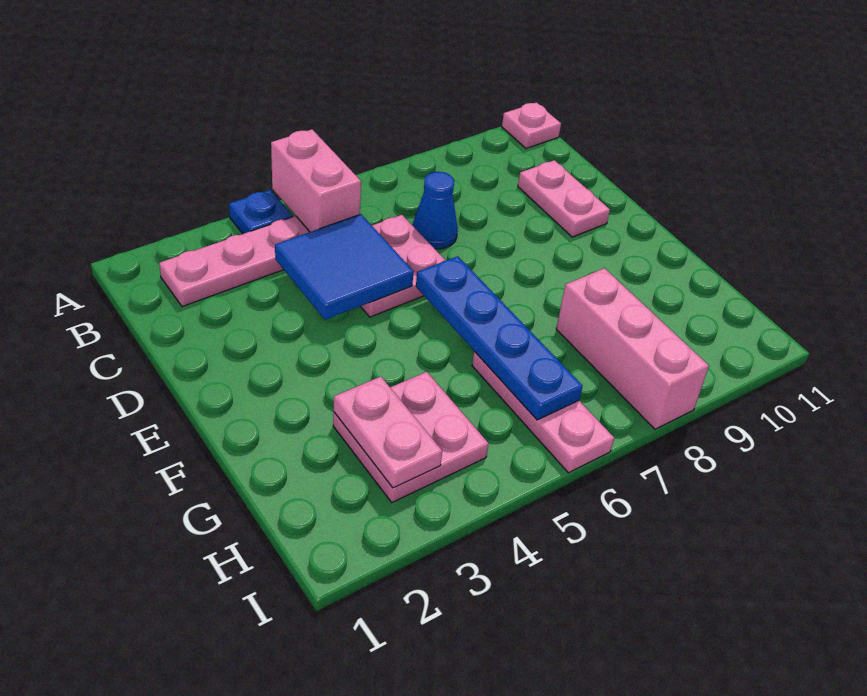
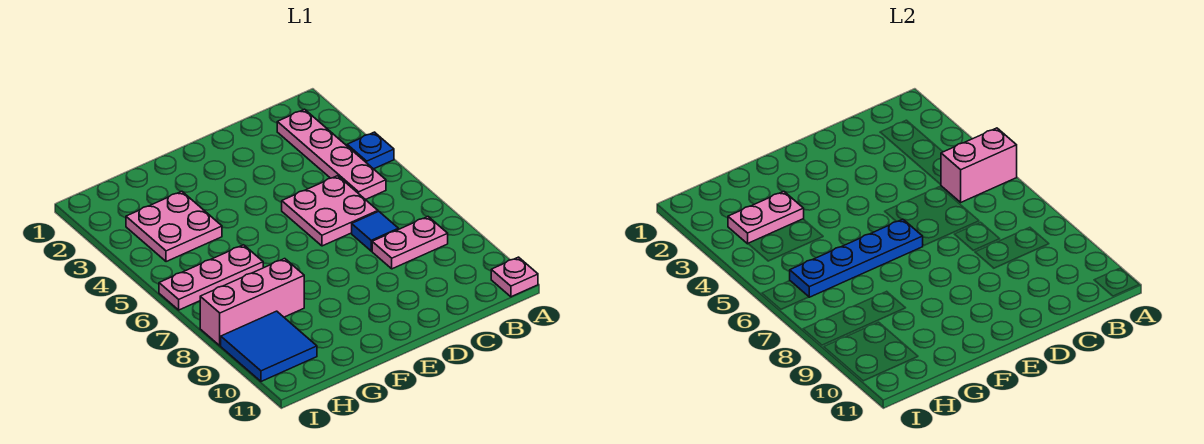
blue 2x2 tile [275,214,414,320] -> blue 2x2 tile moved to [221,311,317,381]
blue 1x1 cone [412,172,458,249] -> blue 1x1 tile [352,211,398,251]
pink 1x2 plate [518,160,610,237] -> pink 1x2 plate moved to [372,217,448,269]

